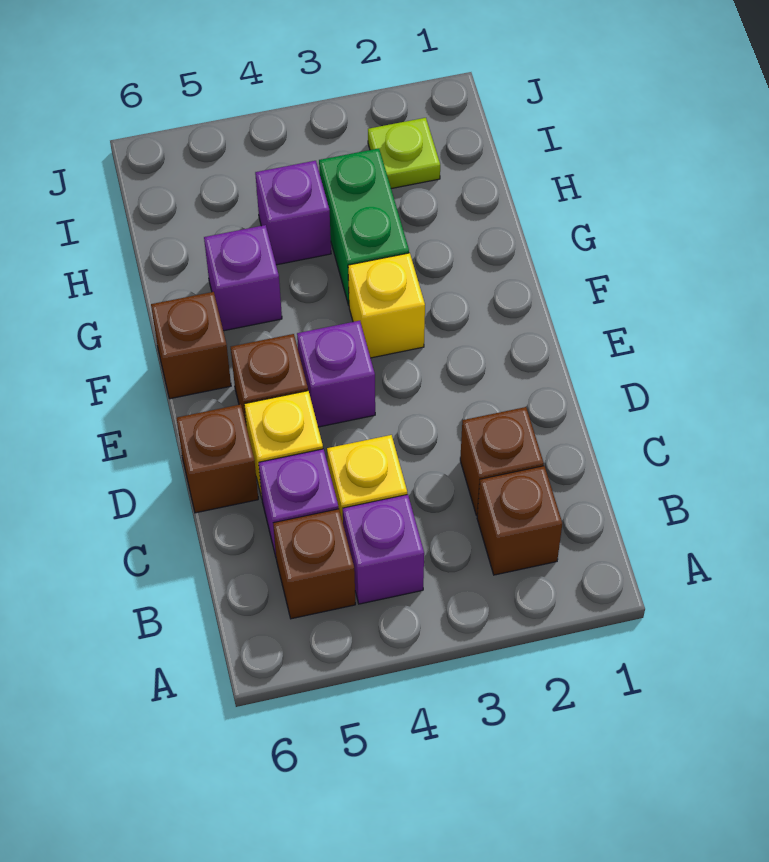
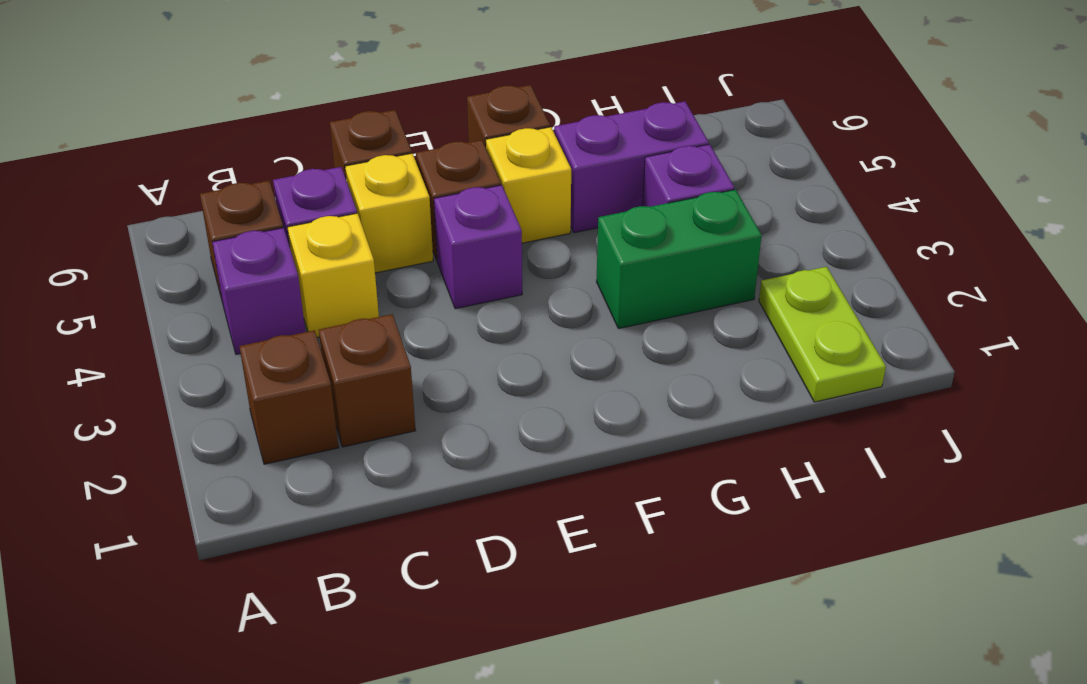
yellow 1x1 brick [348,253,425,358] -> yellow 1x1 brick moved to [486,127,571,243]
purple 1x1 brick [204,225,282,331] -> purple 1x2 brick [554,101,709,233]
lime 1x1 plate [368,118,440,189] -> lime 1x2 plate [759,267,886,402]

